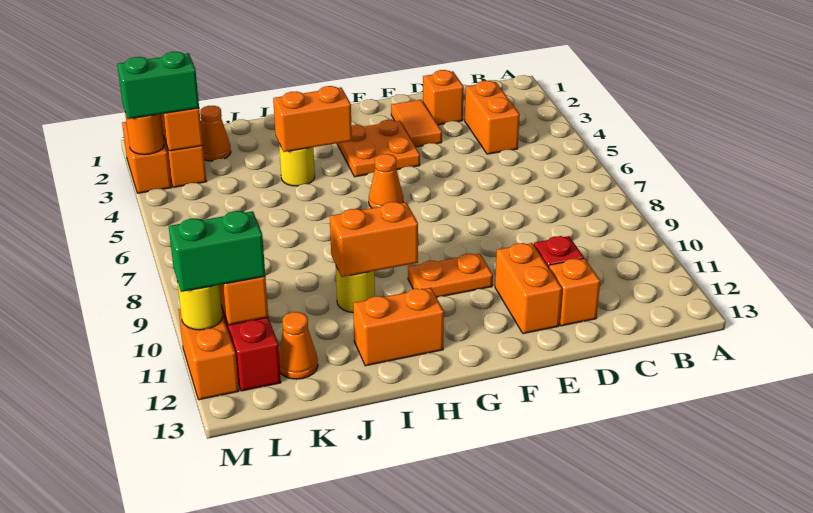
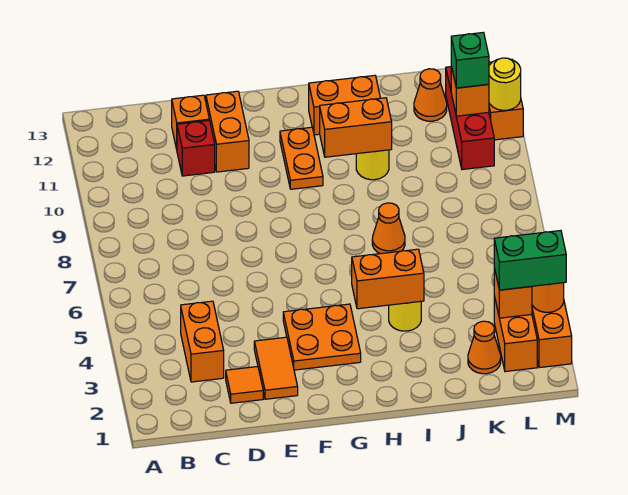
orange 1x1 brick [423,70,464,125] -> orange 1x1 tile [226,367,263,403]
orange 1x2 plate [408,254,493,297] -> orange 1x2 plate turned to [280,127,323,189]
orange 1x1 cone [369,154,403,208] -> orange 1x1 cone moved to [372,203,405,254]
green 1x2 brick [169,211,265,292] -> green 1x1 brick [451,32,489,88]

